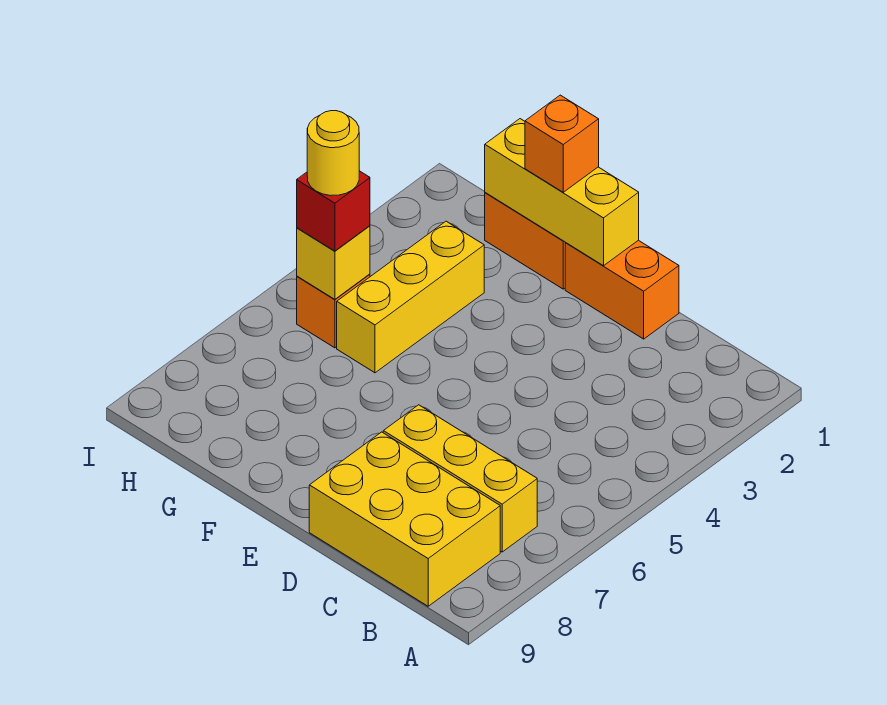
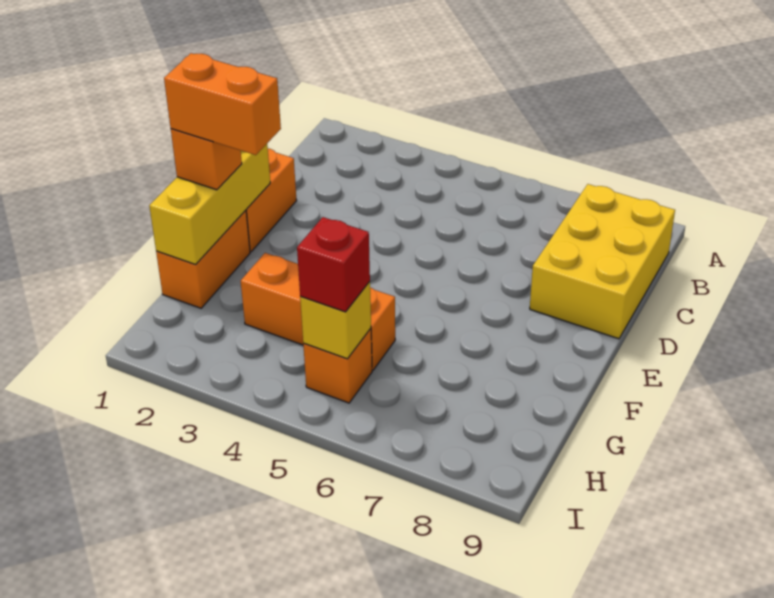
yellow 1x3 brick [383,405,537,552] -> none
none -> orange 1x2 brick [164,53,281,155]
yellow 1x3 brick [337,221,484,373] -> orange 1x3 brick [241,253,395,370]
yellow 1x1 round brick [307,111,359,196] -> none

